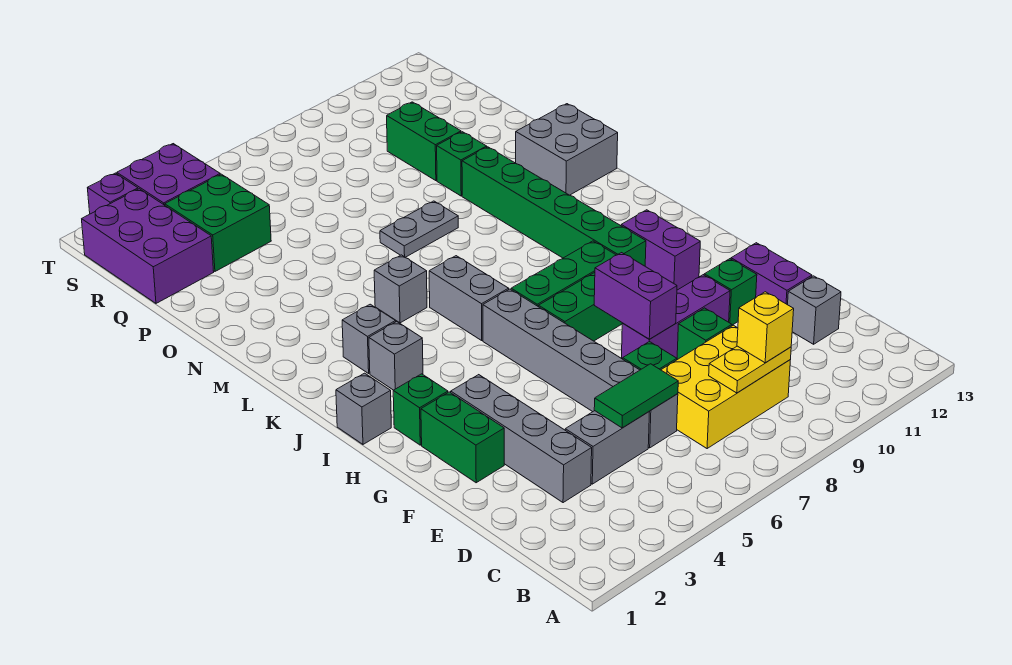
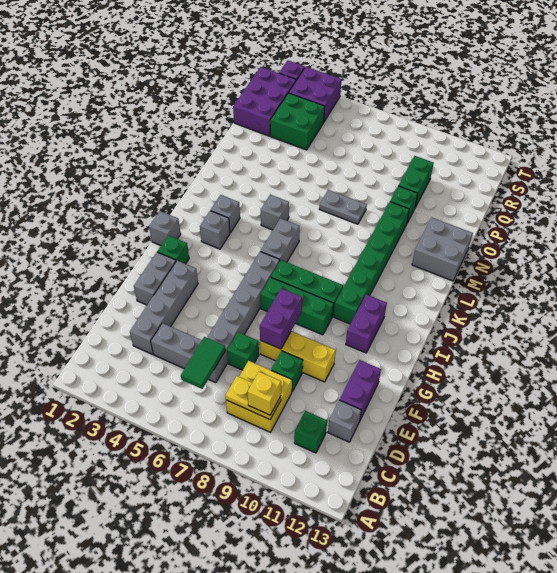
yellow 2x3 brick [661,325,790,449] -> yellow 2x2 brick [226,361,292,432]
green 1x2 tile [594,364,678,428] -> green 1x2 tile turned to [181,337,225,389]
green 1x2 brick [421,392,504,483] -> grey 1x2 brick [134,252,176,305]
purple 1x3 brick [621,275,730,359] -> yellow 1x3 brick [260,331,336,382]
green 1x1 brick [704,259,757,325] -> green 1x1 brick moved to [294,411,327,453]

